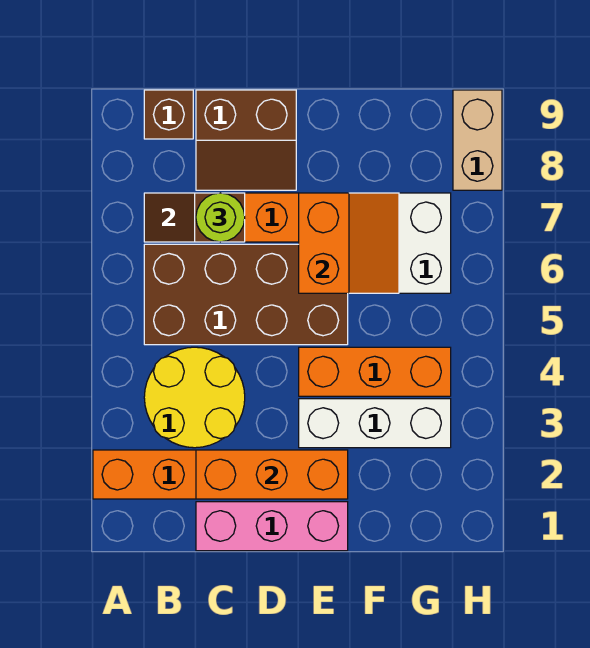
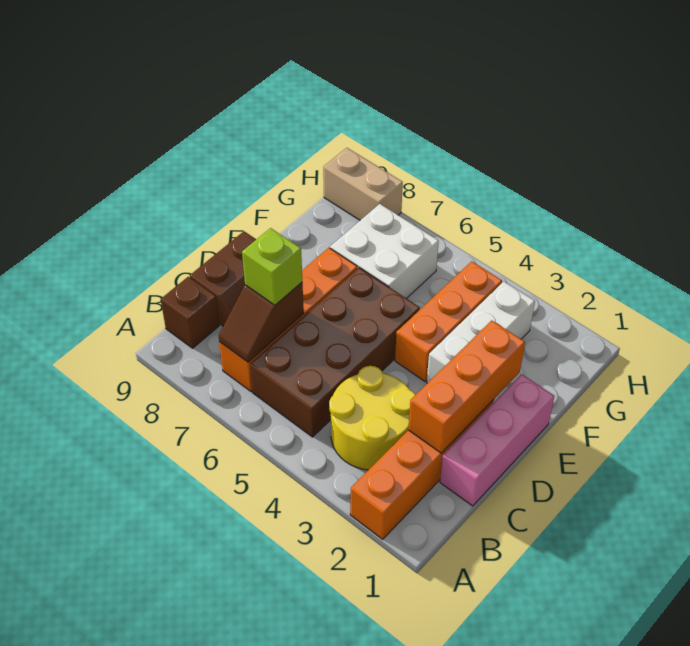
lime 1x1 round brick [196,193,245,242] -> lime 1x1 brick [242,228,302,305]
orange 2x2 slope [299,193,399,293] -> none

